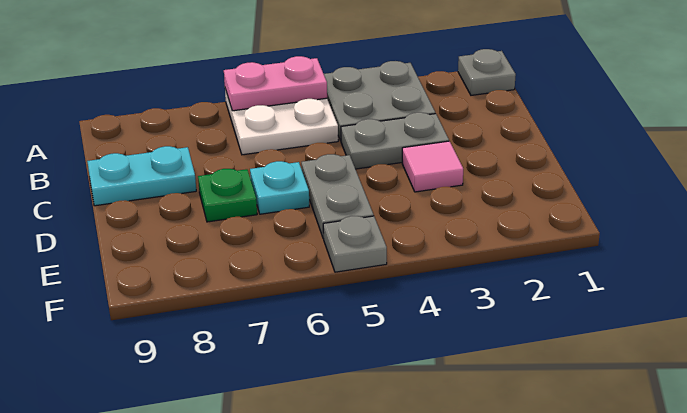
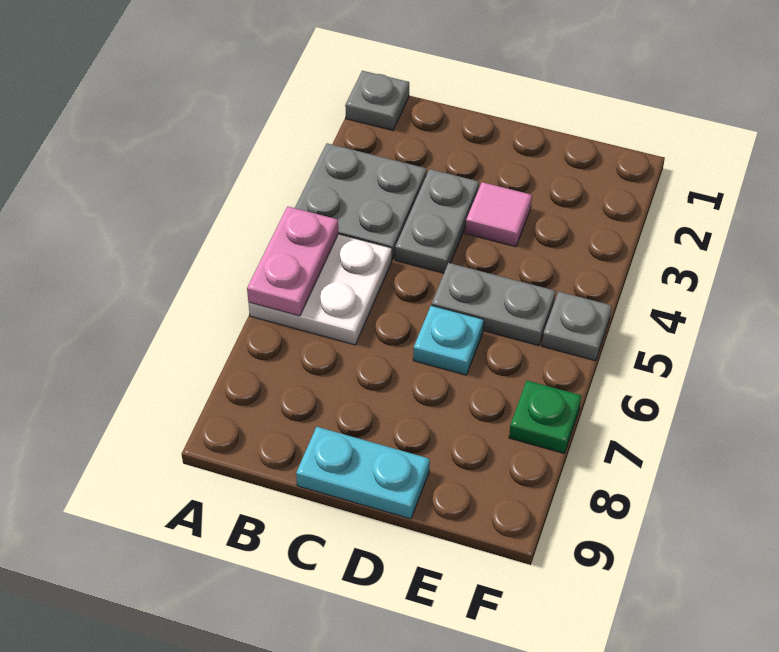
cyan 1x2 plate [87,146,196,206] -> cyan 1x2 plate turned to [296,427,430,519]
green 1x1 plate [198,169,257,222] -> green 1x1 plate moved to [509,381,581,453]

